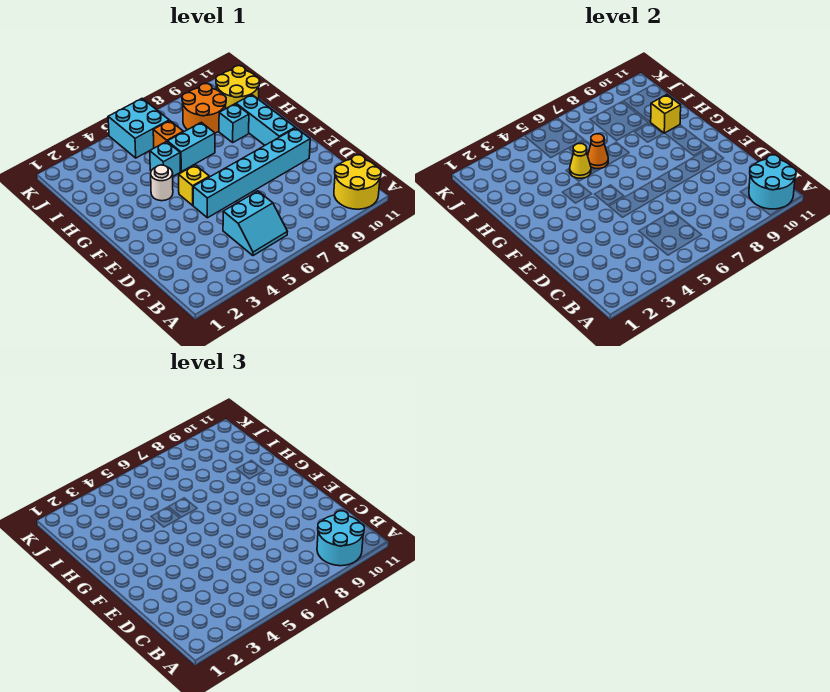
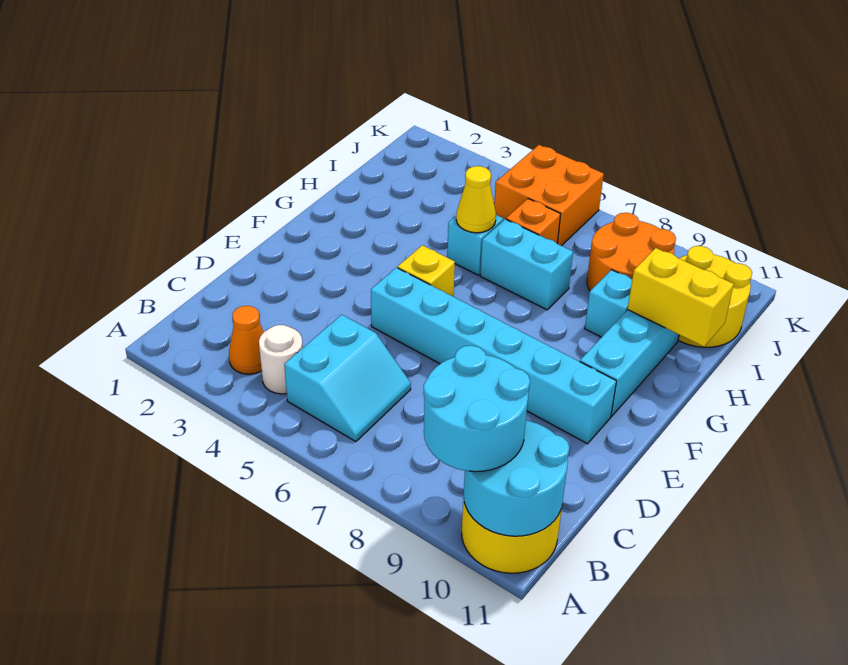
cyan 2x2 slope [223,191,287,256] -> cyan 2x2 slope turned to [284,315,411,442]
white 1x1 round brick [151,165,173,201] -> white 1x1 round brick moved to [259,325,303,394]
orange 1x1 cone [588,134,608,169] -> orange 1x1 cone moved to [229,306,264,374]
yellow 1x1 brick [651,95,681,133] -> yellow 1x2 brick [628,248,734,347]
cyan 2x2 brick [108,99,169,158] -> orange 2x2 brick [494,145,604,246]

